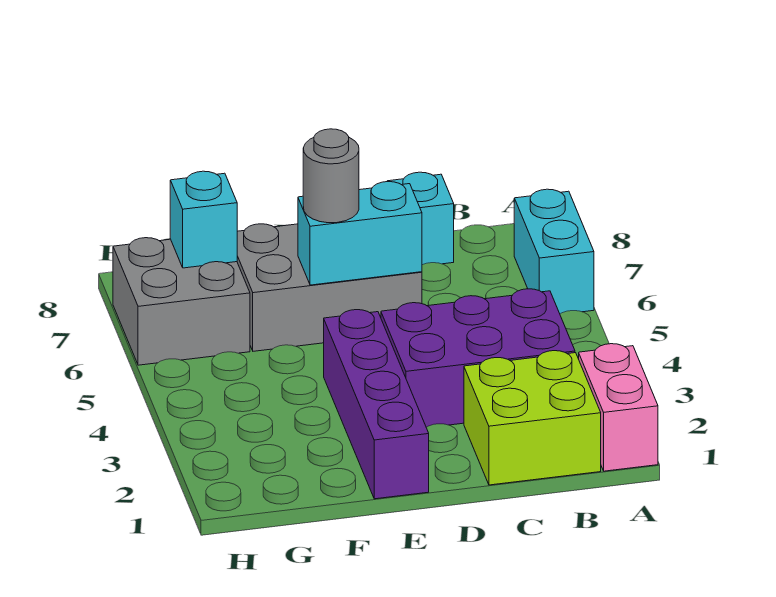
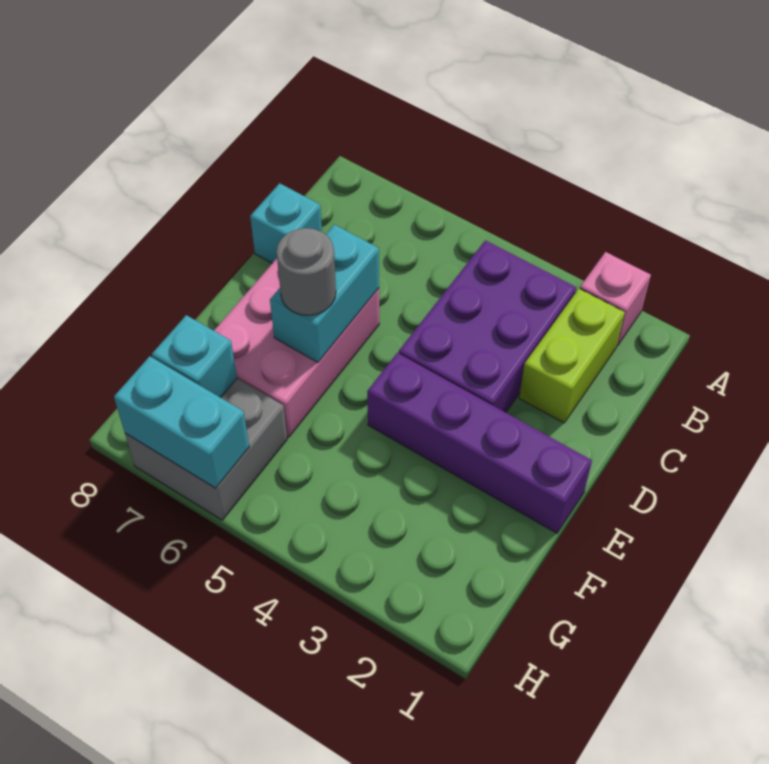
pink 1x2 brick [579,344,658,471] -> pink 1x1 brick [580,252,651,346]
cyan 1x2 brick [514,189,594,314] -> cyan 1x2 brick moved to [114,356,249,488]
lime 2x2 brick [464,351,601,485] -> lime 1x2 brick [519,289,625,423]
grey 2x3 brick [237,224,422,351] -> pink 2x3 brick [214,259,379,437]

